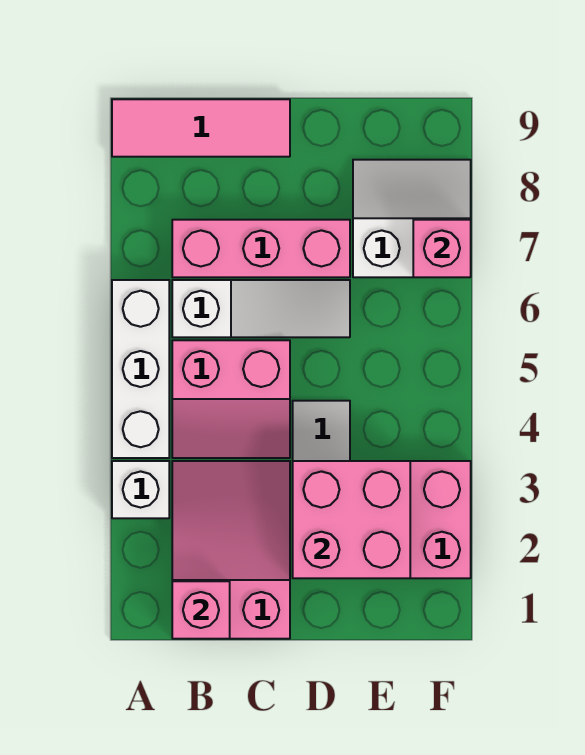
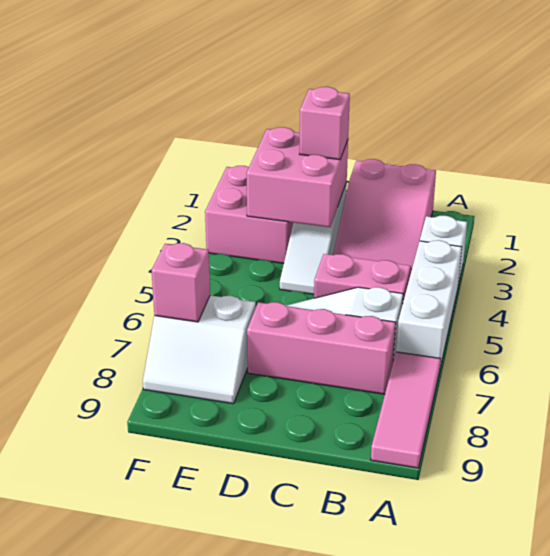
pink 1x3 tile [112,99,290,157] -> pink 1x3 tile turned to [371,352,441,468]
pink 1x1 brick [172,581,230,639] -> pink 1x1 brick moved to [300,87,350,160]

